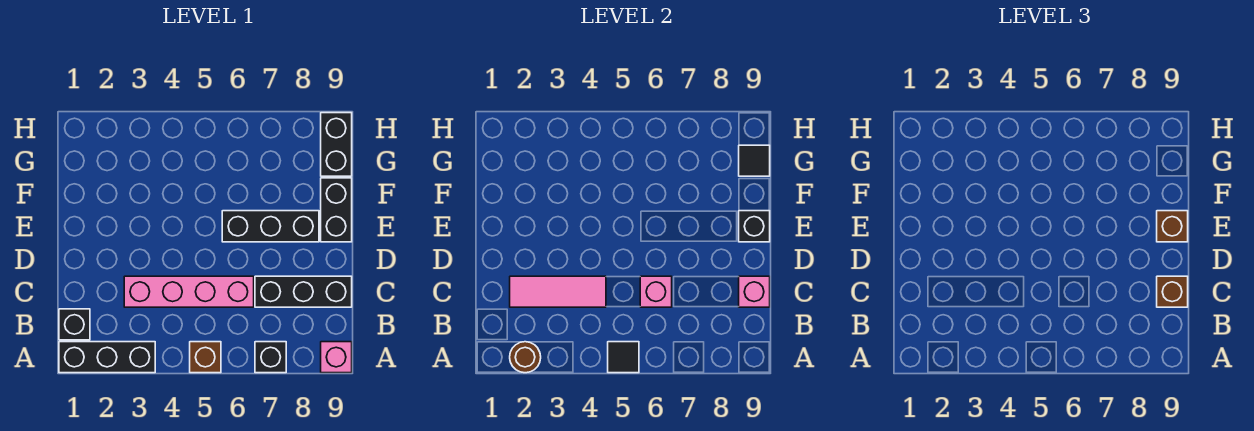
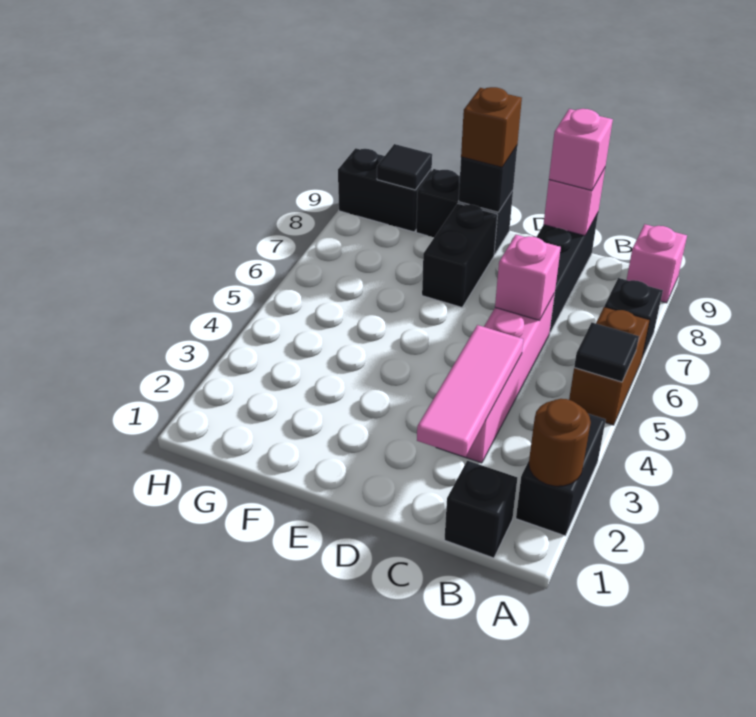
black 1x3 brick [59,342,155,373] -> black 1x2 brick [516,414,606,536]
brown 1x1 brick [190,342,221,373] -> brown 1x2 brick [569,307,650,425]
brown 1x1 brick [1157,276,1188,307] -> pink 1x1 brick [549,109,613,190]
black 1x3 brick [222,211,319,242] -> black 1x2 brick [422,204,498,307]

